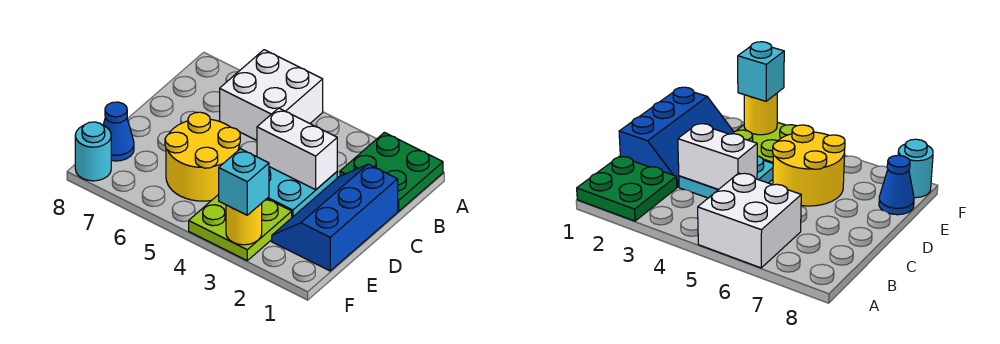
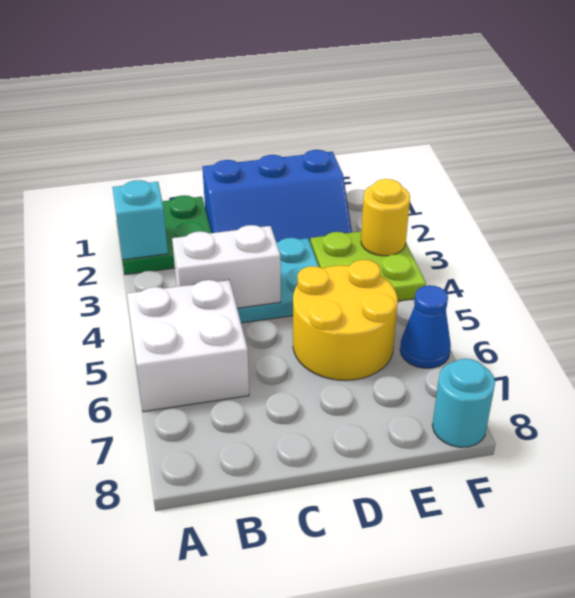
white 1x2 brick [257,108,337,190] -> white 1x2 brick turned to [172,225,281,308]
blue 1x1 cone [103,102,134,161] -> blue 1x1 cone moved to [400,285,451,368]
cyan 1x1 brick [219,149,269,215] -> cyan 1x1 brick moved to [112,180,168,260]

